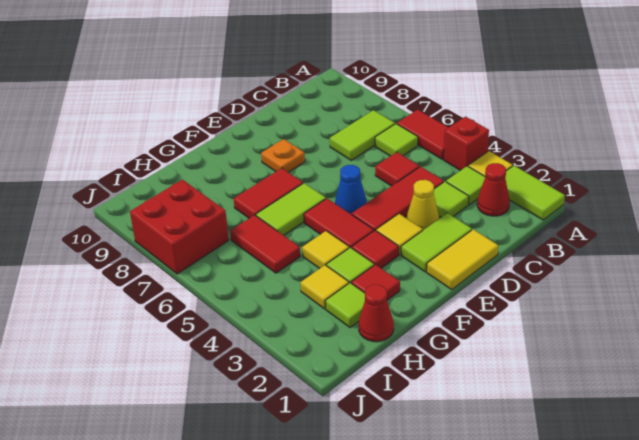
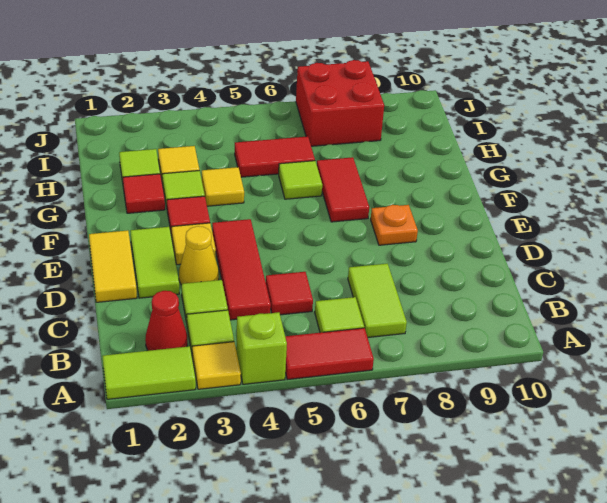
red 1x1 brick [444,117,489,171] -> lime 1x1 brick [236,312,287,384]
blue 1x1 cone [335,165,367,215] -> none
red 1x2 tile [304,199,374,248] -> none
lime 1x2 tile [256,183,326,235] -> lime 1x1 tile [279,161,322,199]
red 1x1 cone [359,285,394,342] -> none

